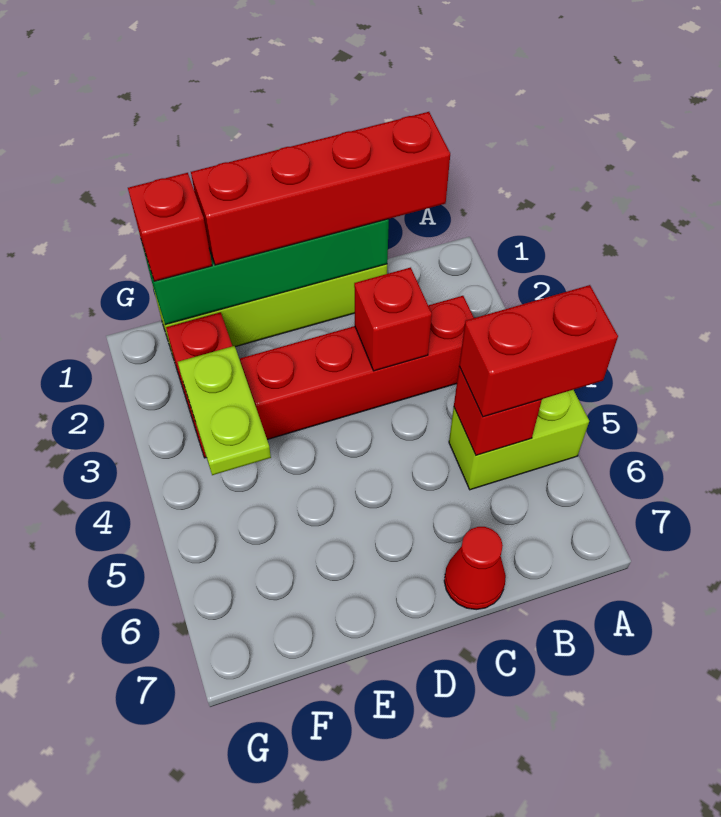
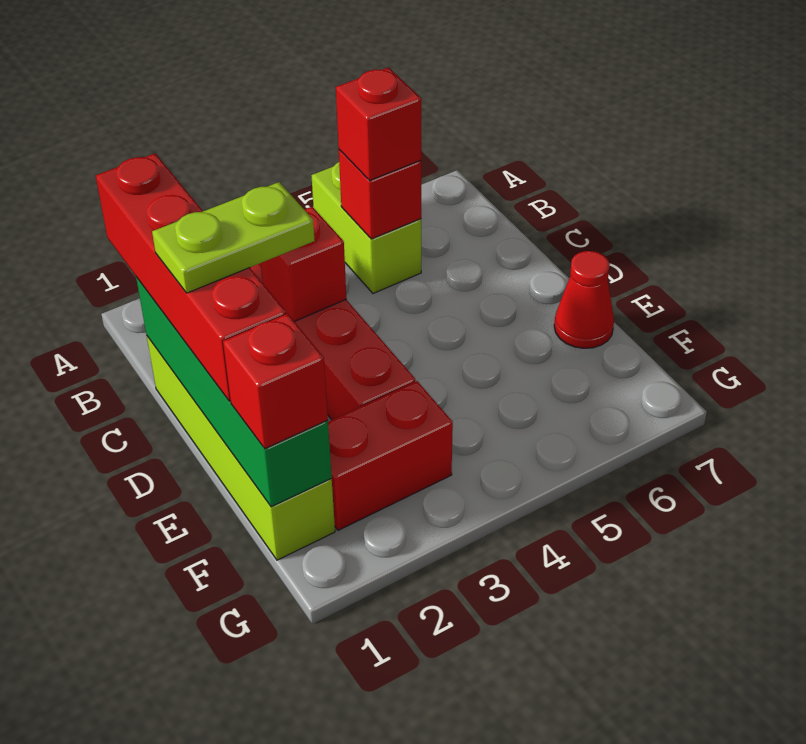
red 1x2 brick [459,285,618,417] -> red 1x1 brick [336,68,421,181]
red 1x1 cone [444,527,506,610] -> red 1x1 cone moved to [554,251,614,348]
lime 1x2 plate [178,346,271,475] -> lime 1x2 plate moved to [152,182,315,293]

